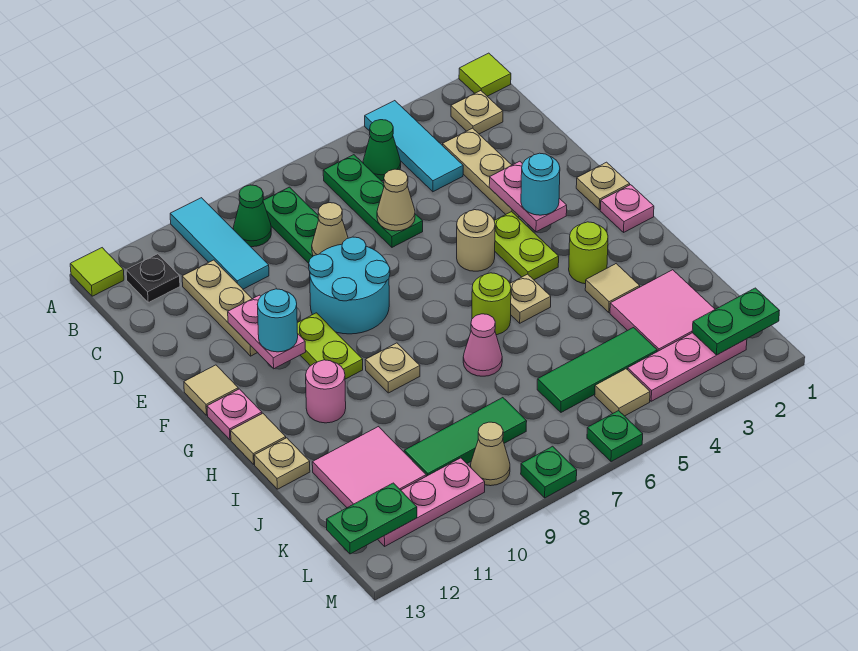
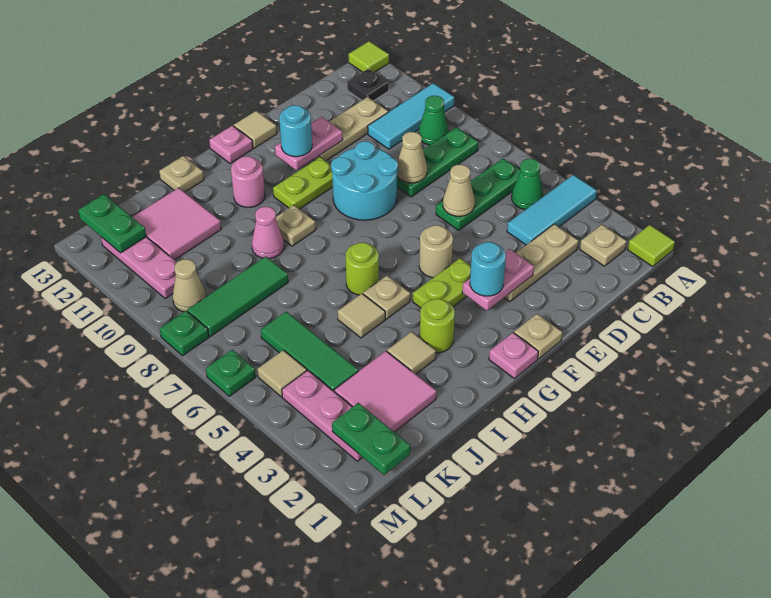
tan 1x1 tile [231,413,286,464] -> tan 1x1 tile moved to [338,294,385,338]
pink 1x1 cone [463,314,502,376] -> pink 1x1 cone moved to [252,207,284,259]
green 1x3 tile [404,398,527,476] -> green 1x3 tile turned to [187,257,288,337]

